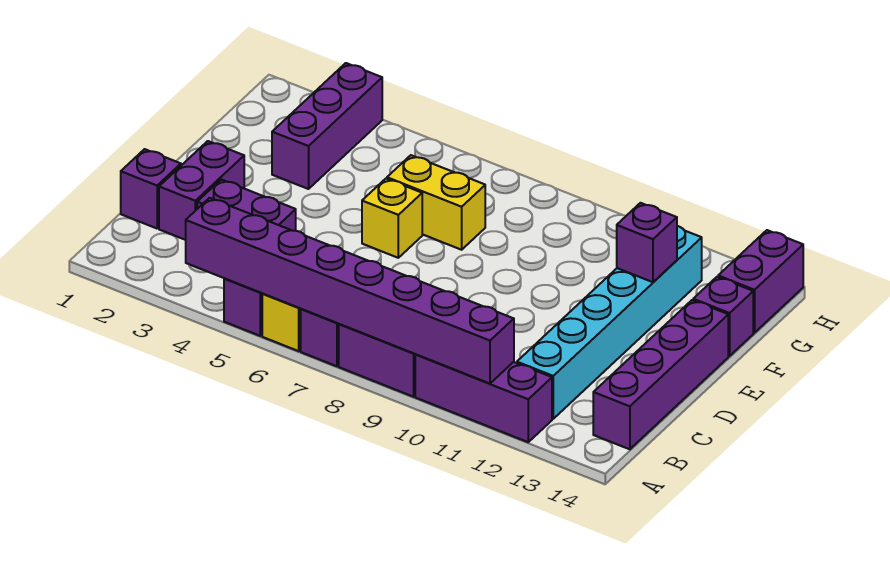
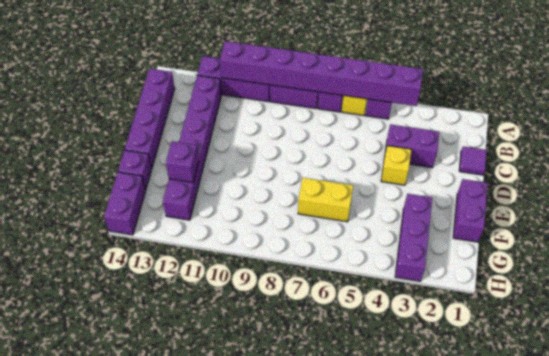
cyan 1x6 brick [517,226,702,419] -> purple 1x6 brick [163,75,221,220]
purple 1x1 brick [121,149,181,228] -> purple 1x1 tile [459,147,487,175]
purple 1x2 brick [159,141,244,240] -> purple 1x2 brick moved to [453,179,488,242]
yellow 1x1 brick [362,179,422,258] -> yellow 1x1 brick moved to [381,146,411,185]

